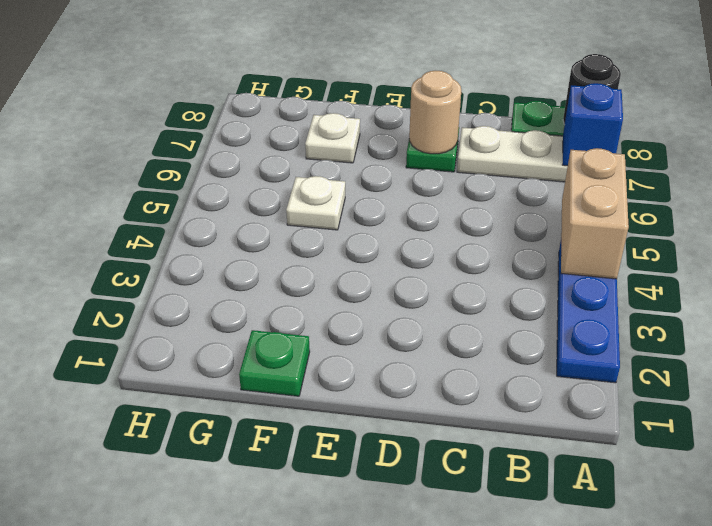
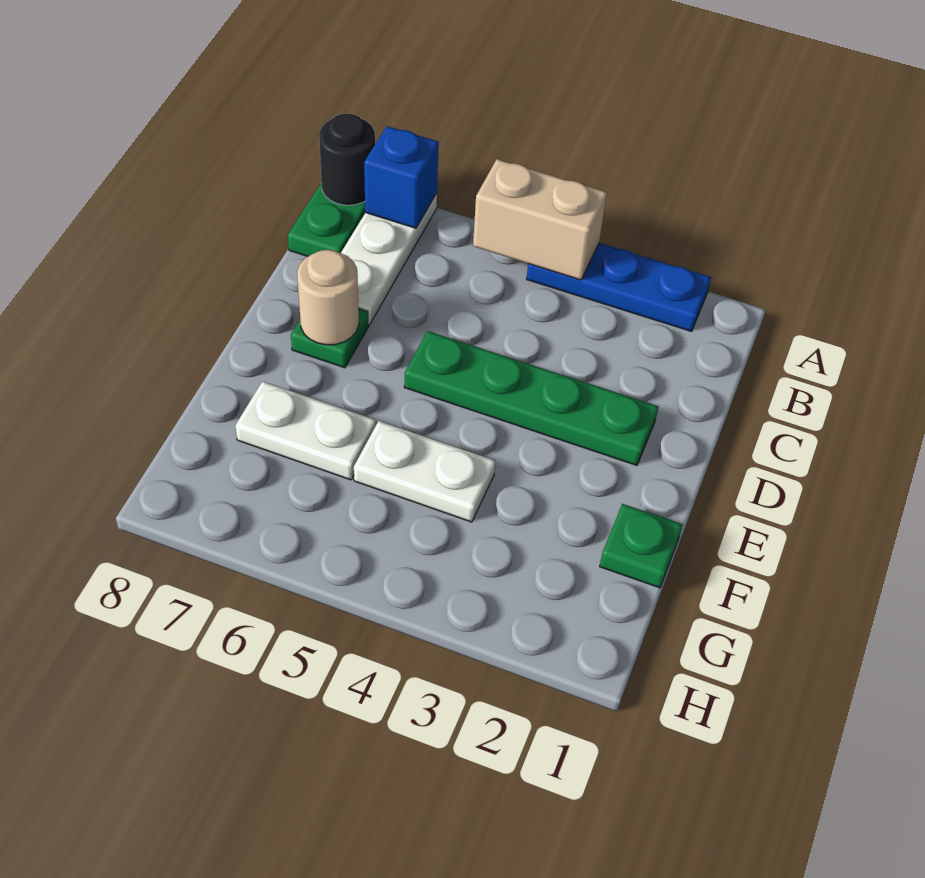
none -> green 1x4 plate [404,331,658,465]
white 1x1 plate [286,176,345,230] -> white 1x2 plate [354,421,495,522]
white 1x1 plate [305,113,360,163] -> white 1x2 plate [235,381,376,480]

